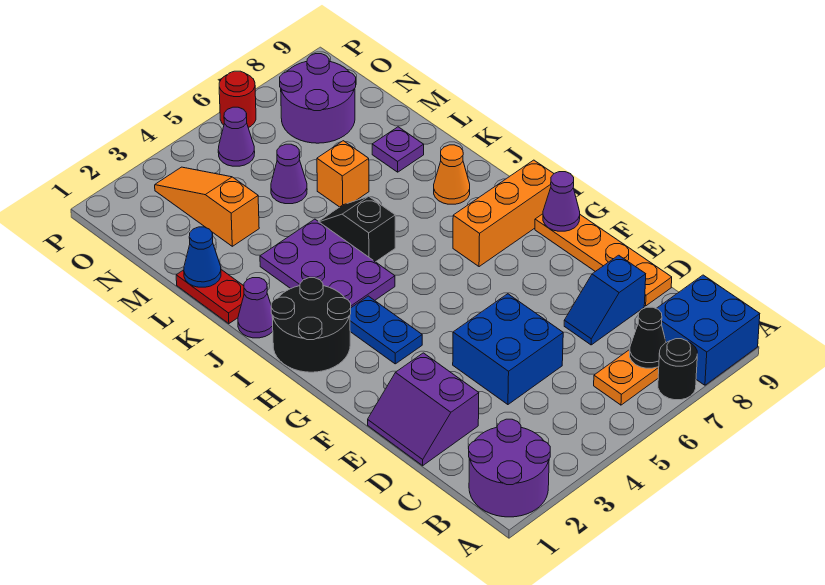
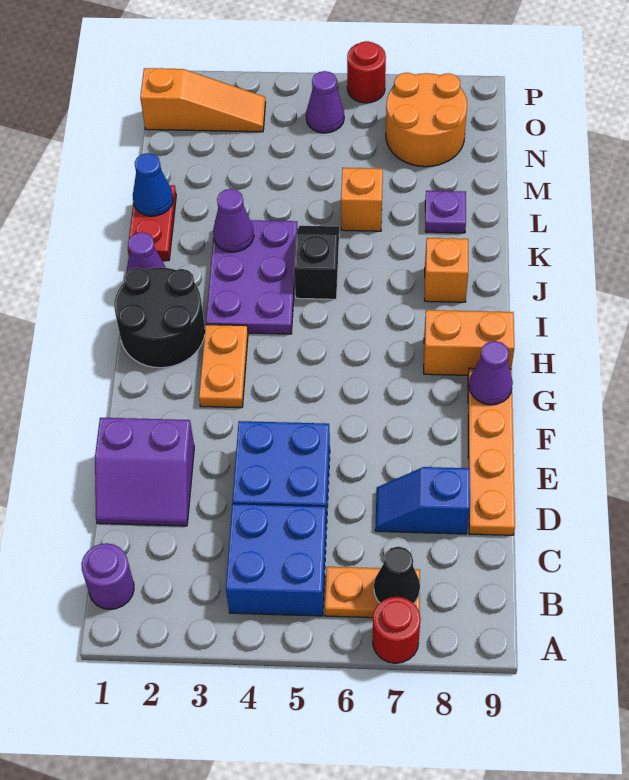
purple 2x2 round brick [469,419,550,517] -> purple 1x1 round brick [81,543,134,609]
black 1x1 round brick [658,339,697,400] -> red 1x1 round brick [373,597,421,663]
blue 2x2 brick [656,275,760,385] -> blue 2x2 brick moved to [226,504,326,616]
purple 2x2 slope [368,353,479,465] -> purple 2x2 slope turned to [95,418,194,526]
blue 1x2 plate [350,296,422,364] -> orange 1x2 plate [199,325,248,408]
orange 1x3 brick [453,160,554,267] -> orange 1x2 brick [424,310,514,375]
orange 1x1 cone [434,145,470,204] -> orange 1x1 brick [424,238,468,302]
orange 1x3 slope [155,167,259,246] -> orange 1x3 slope turned to [140,68,266,132]
purple 1x1 cone [271,144,307,204] -> purple 1x1 cone moved to [213,189,254,252]
purple 2x2 round brick [280,54,356,143] -> orange 2x2 round brick [386,73,467,167]

